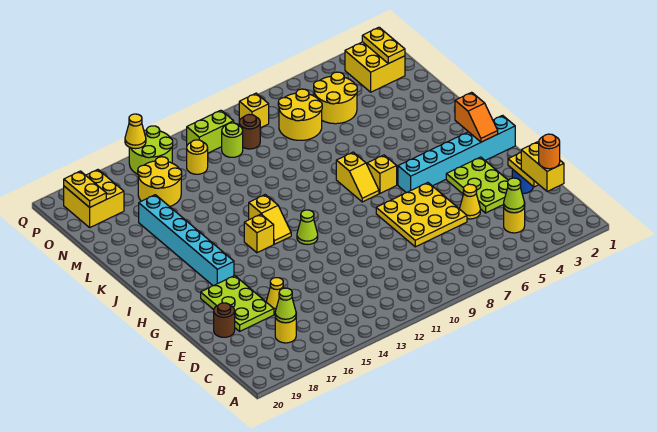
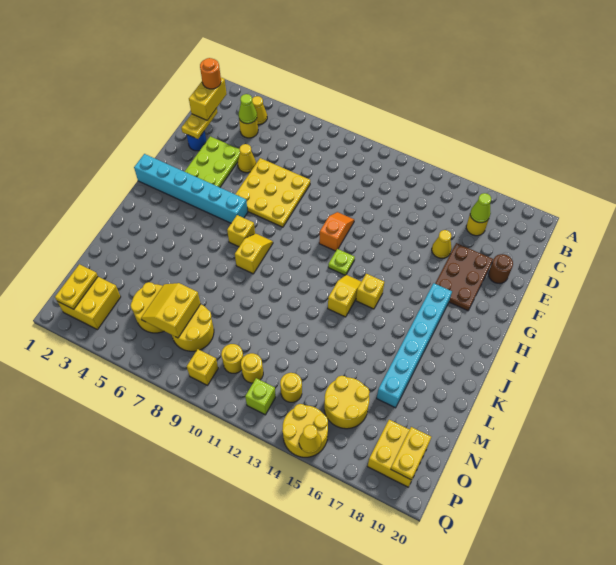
none -> yellow 1x1 cone [252,96,267,125]
lime 2x3 plate [201,276,274,331] -> brown 2x3 plate [435,243,493,311]
orange 1x2 slope [455,92,498,142] -> orange 1x2 slope moved to [319,212,354,251]
lime 1x1 cone [297,210,318,245] -> lime 1x1 plate [328,249,355,275]
none -> yellow 2x2 slope [141,283,201,338]
brown 1x1 round brick [239,115,260,149] -> yellow 1x1 round brick [221,344,243,373]
lime 1x1 round brick [222,123,243,157] -> yellow 1x1 round brick [241,353,263,383]
lime 1x2 brick [187,110,234,153] -> lime 1x1 brick [245,378,276,415]
lime 2x2 round brick [129,126,173,174] -> yellow 2x2 round brick [282,404,328,457]

